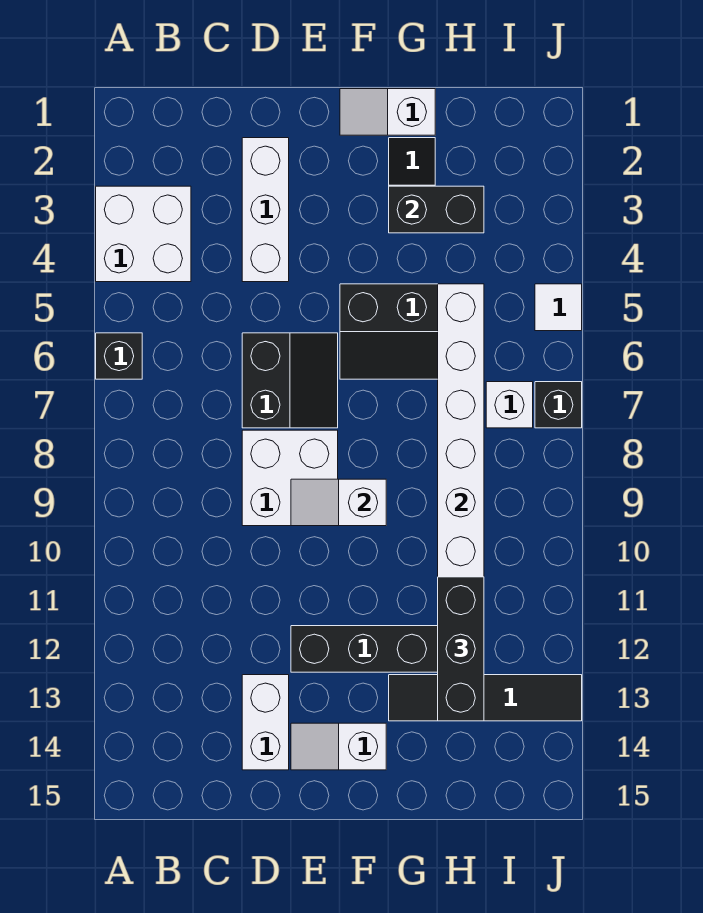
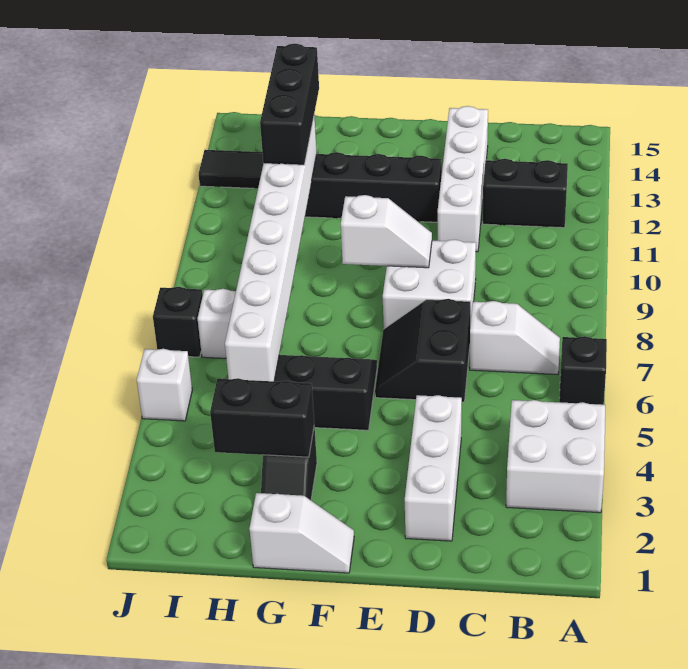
none -> black 1x2 brick [483,159,568,228]
white 1x2 brick [242,675,289,770] -> white 1x4 brick [437,106,488,252]
white 1x2 slope [291,723,386,770] -> white 1x2 slope moved to [470,301,560,374]
white 1x1 tile [535,284,582,331] -> white 1x1 brick [137,349,192,421]

